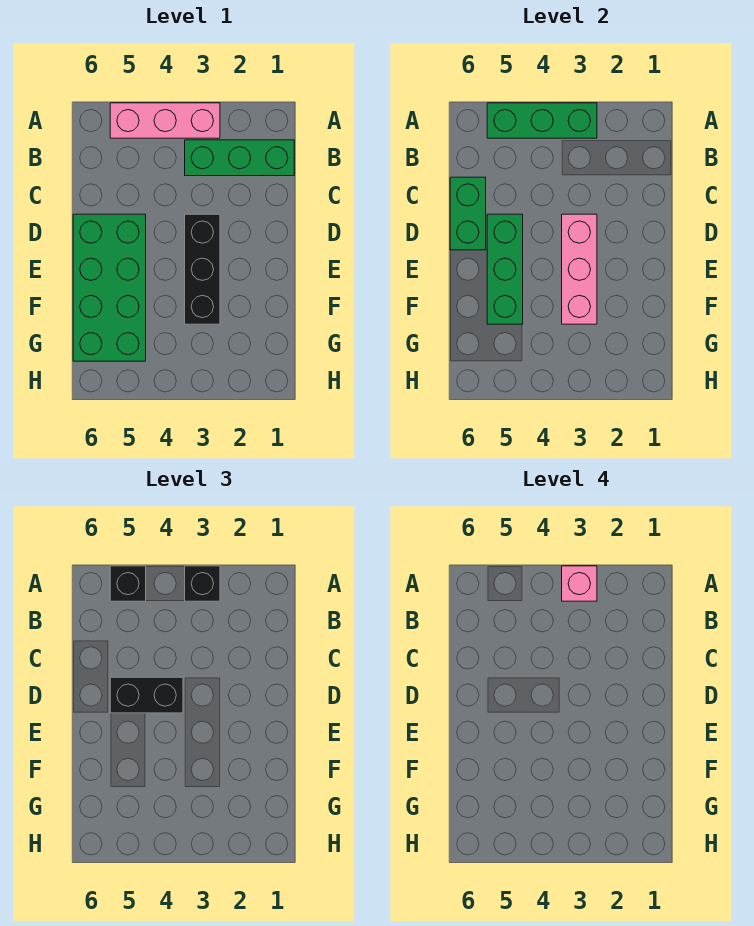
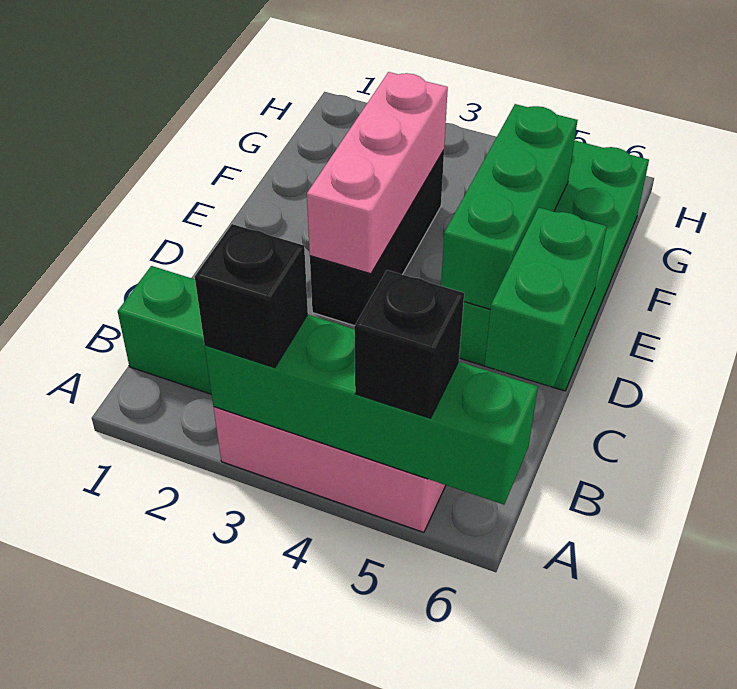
green 1x3 brick [487,103,597,138] -> green 1x4 brick [205,315,538,505]
pink 1x1 brick [562,566,597,601] -> none
black 1x2 brick [110,677,183,713] -> none

